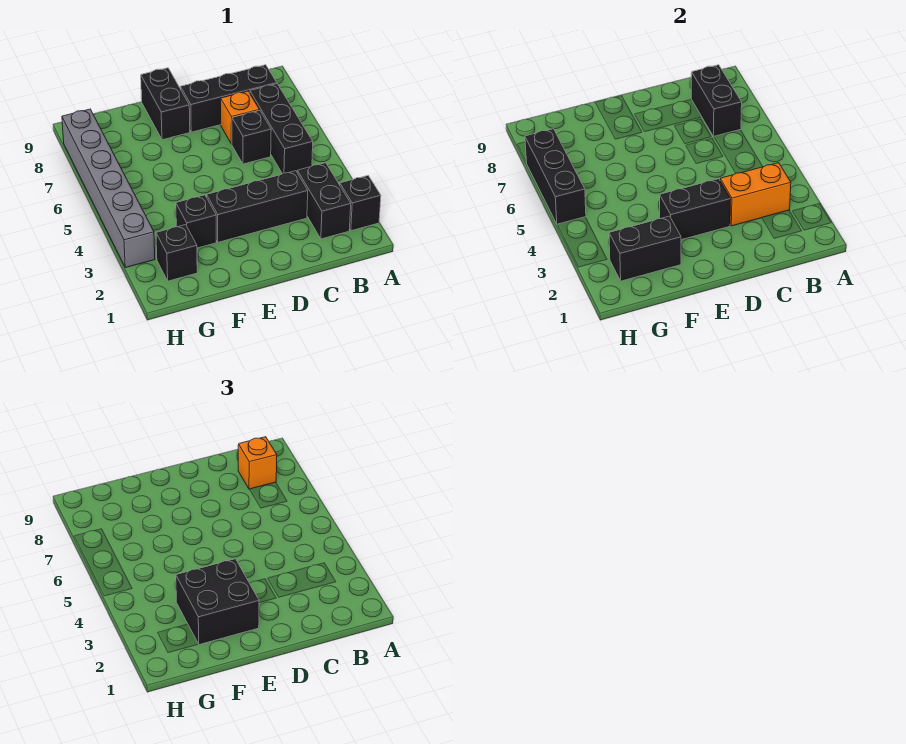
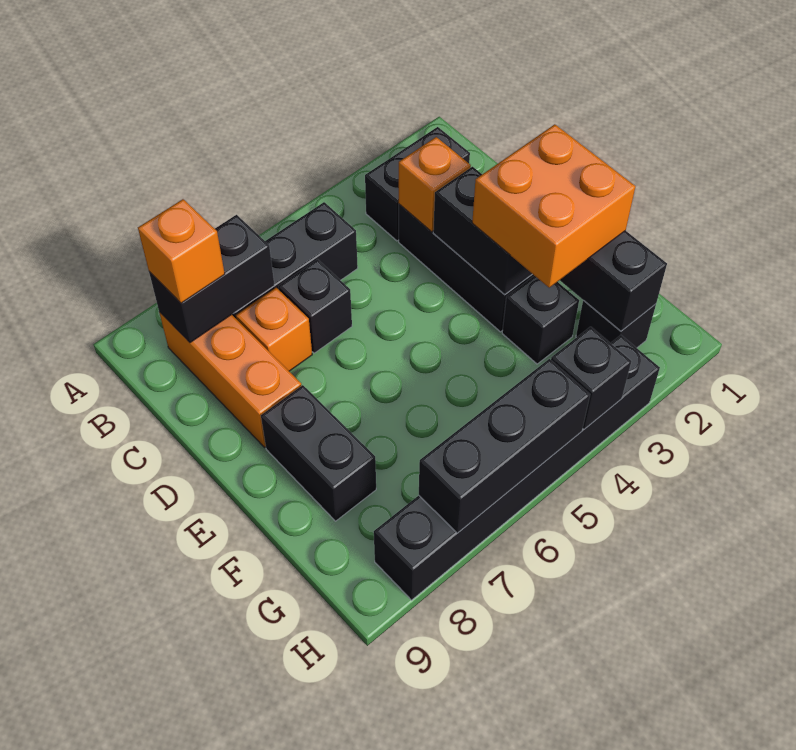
black 1x1 brick [340,176,381,231] -> black 1x1 brick moved to [551,327,631,429]
orange 1x2 brick [720,163,791,226] -> orange 1x1 brick [399,137,471,232]
black 1x3 brick [180,65,277,132] -> orange 1x3 brick [159,312,301,447]
black 2x2 brick [176,559,259,645] -> orange 2x2 brick [472,124,635,288]
black 1x2 brick [141,68,190,140] -> black 1x2 brick turned to [261,385,376,521]
grey 1x6 brick [62,109,155,268] -> black 1x6 brick [374,335,660,600]

